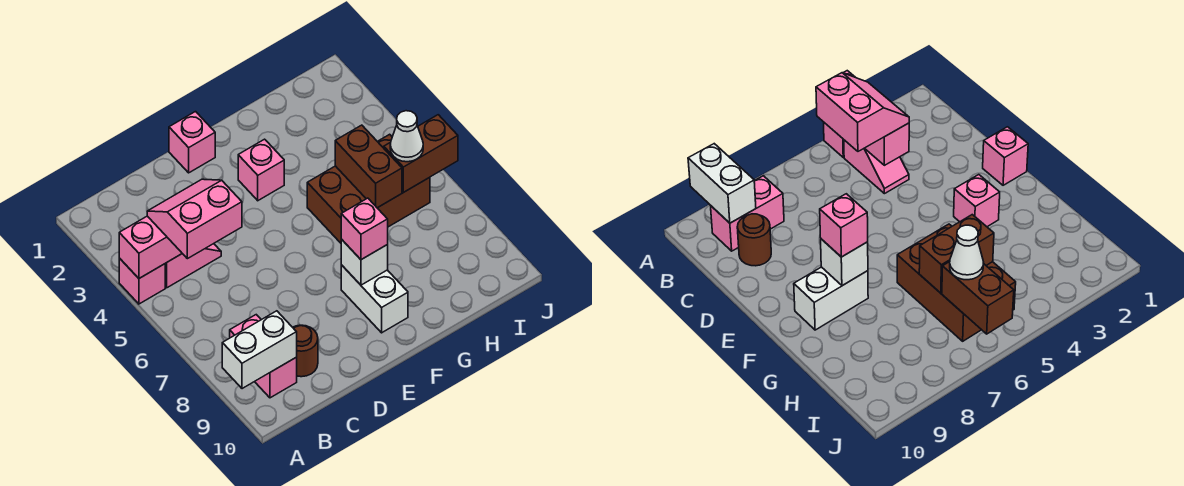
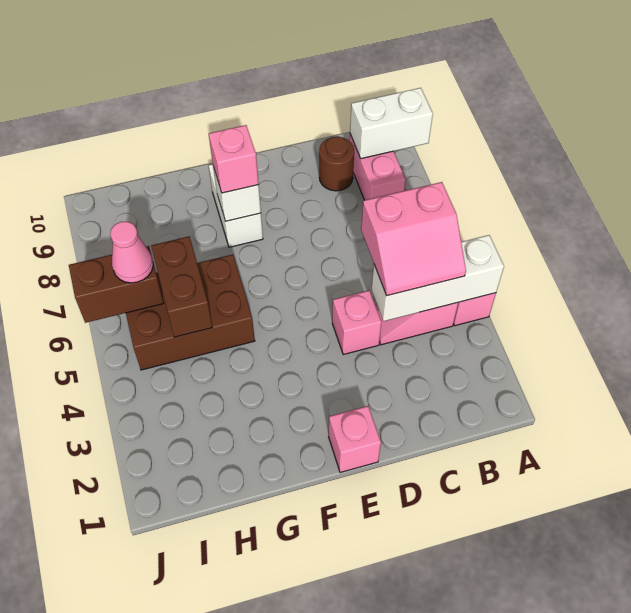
pink 1x3 brick [119,216,182,278] -> white 1x3 brick [371,235,504,321]
pink 1x1 brick [238,139,284,201] -> pink 1x1 brick moved to [332,290,382,355]
white 1x1 cone [390,111,423,162] -> pink 1x1 cone [110,222,153,283]

